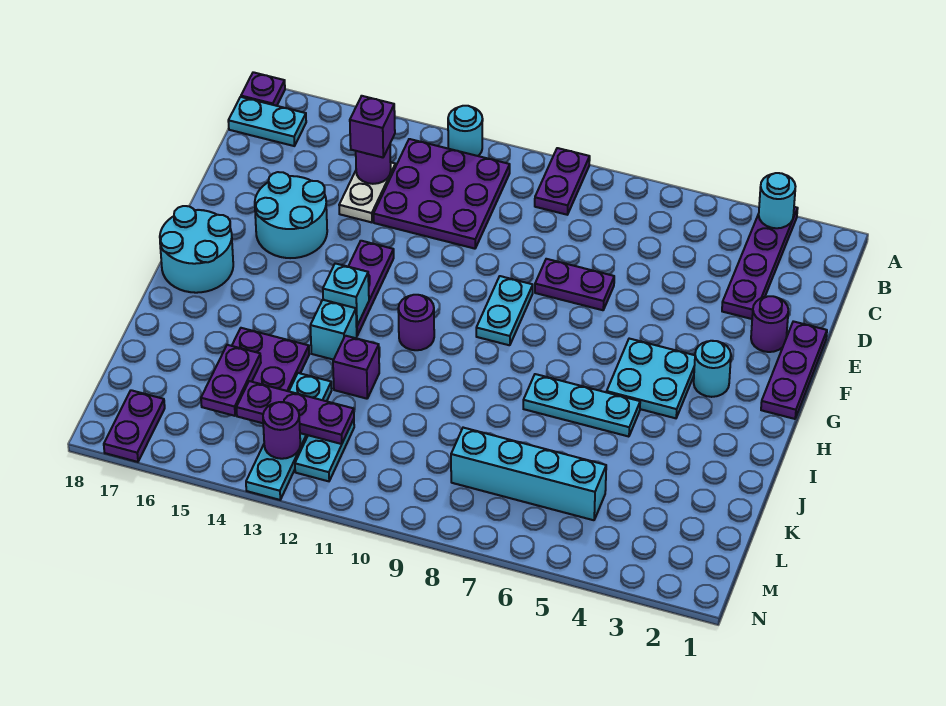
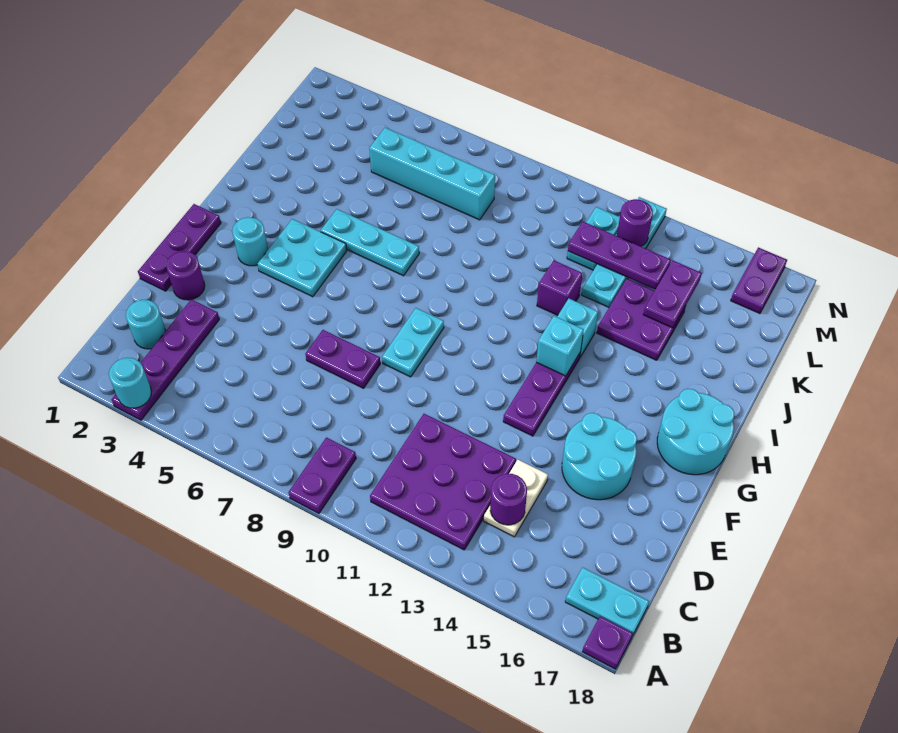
cyan 1x1 round brick [448,106,483,156] -> cyan 1x1 round brick moved to [126,300,166,349]
purple 1x1 brick [350,96,395,157] -> none
purple 1x1 round brick [398,295,434,350] -> none

